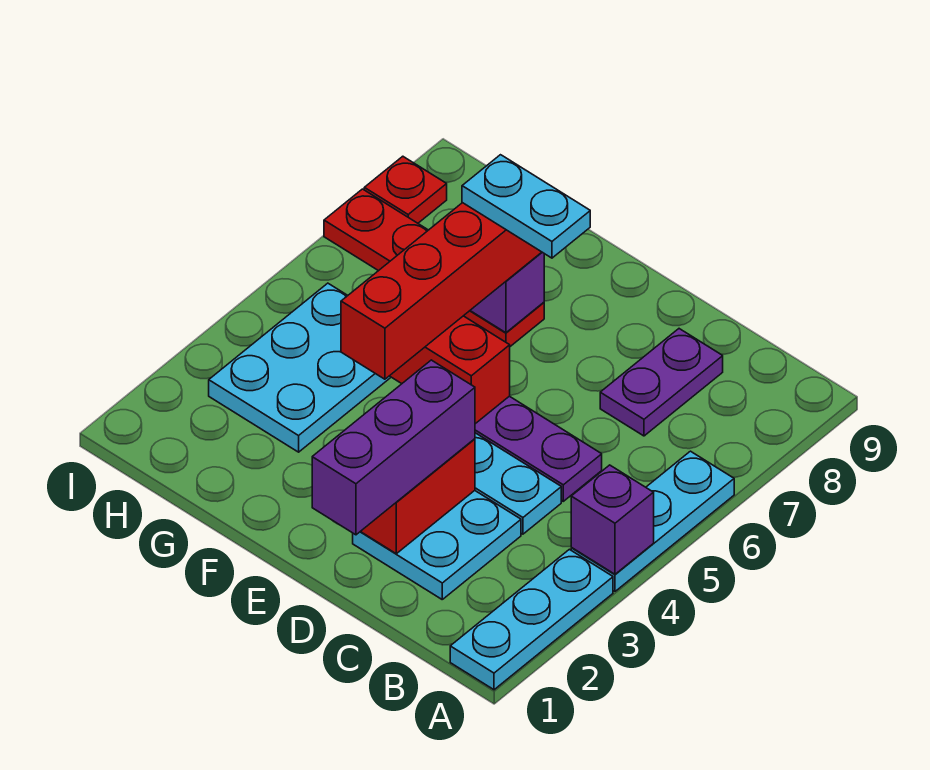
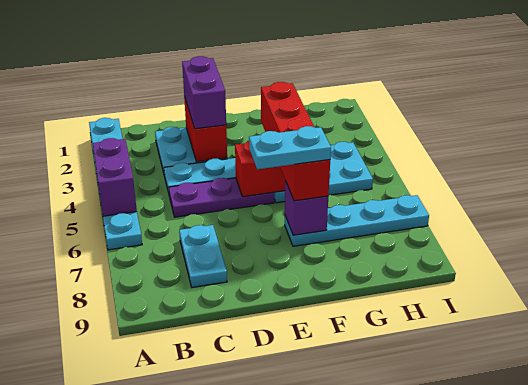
purple 1x1 brick [571,465,654,574] -> purple 1x2 brick [93,138,137,216]
purple 1x2 plate [600,329,723,436] -> cyan 1x2 plate [179,225,227,287]
purple 1x3 brick [312,360,475,535] -> purple 1x2 brick [182,56,226,129]
red 1x4 plate [324,189,544,346] -> cyan 1x4 plate [285,195,429,246]
cyan 2x3 plate [209,283,391,452] -> cyan 2x3 plate turned to [274,142,373,203]
red 1x1 plate [364,156,447,223] -> none

